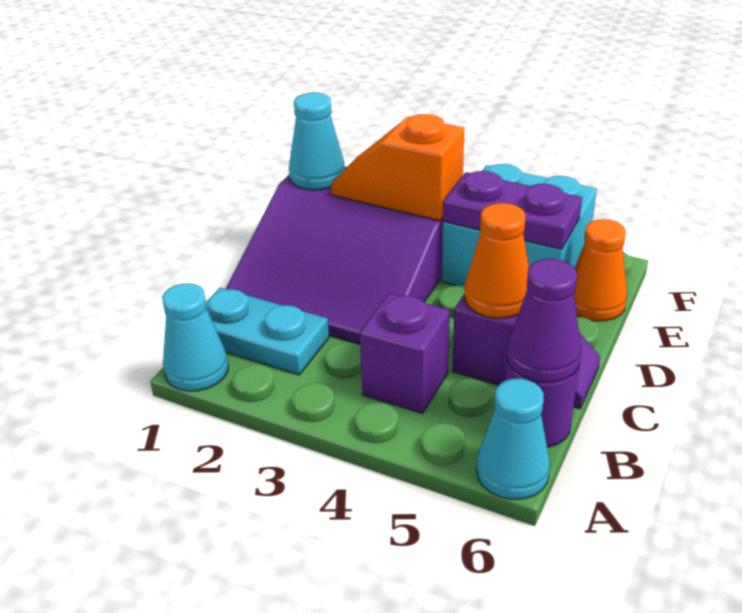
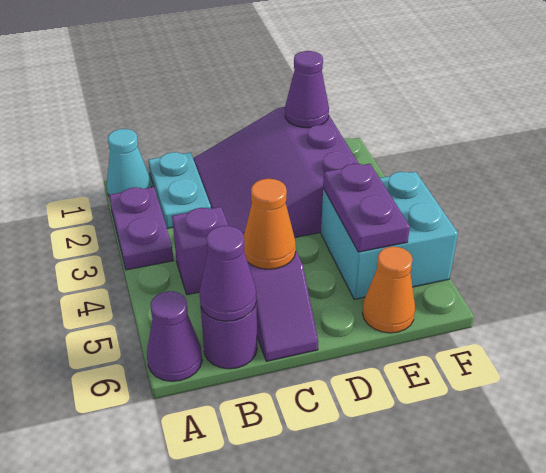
none -> purple 1x2 plate [109,187,174,270]
cyan 1x1 cone [477,378,550,499] -> purple 1x1 cone [147,291,202,381]
cyan 1x1 cone [289,93,345,190] -> purple 1x1 cone [285,51,329,128]
orange 1x2 slope [331,114,464,221] -> none

